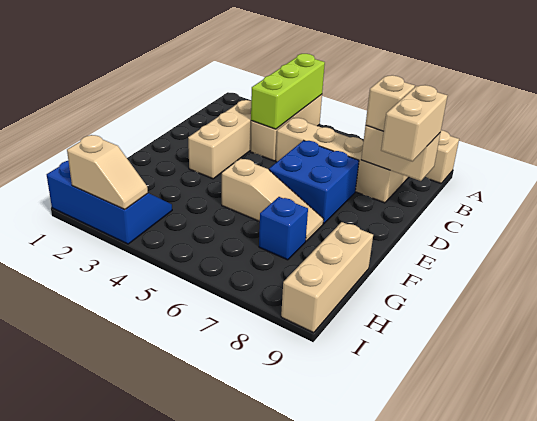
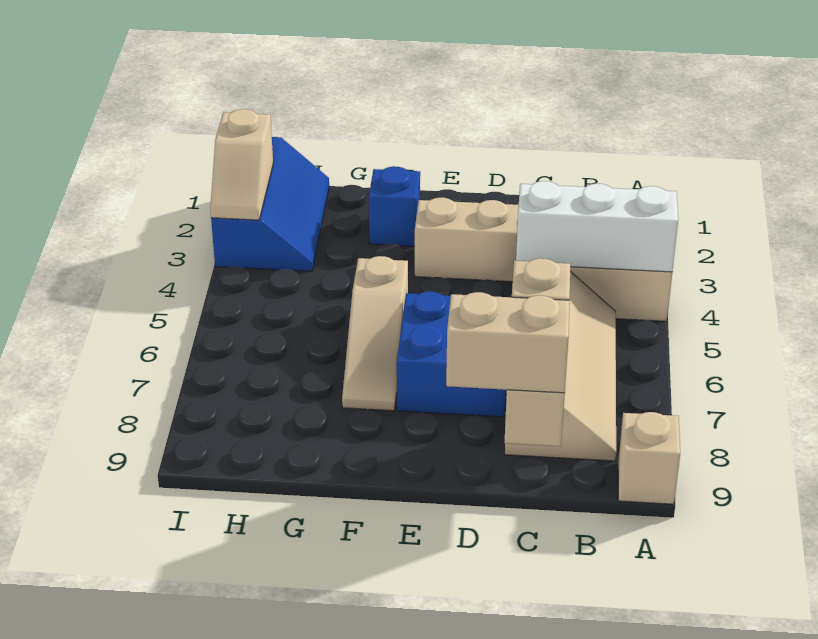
lime 1x3 brick [251,54,325,129] -> white 1x3 brick [516,181,678,272]
blue 1x1 brick [259,197,308,260] -> blue 1x1 brick moved to [369,166,420,246]
tan 1x3 brick [281,222,373,333] -> none

